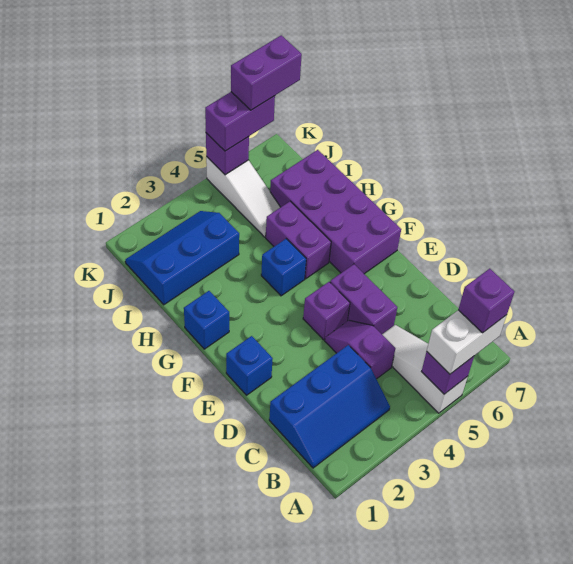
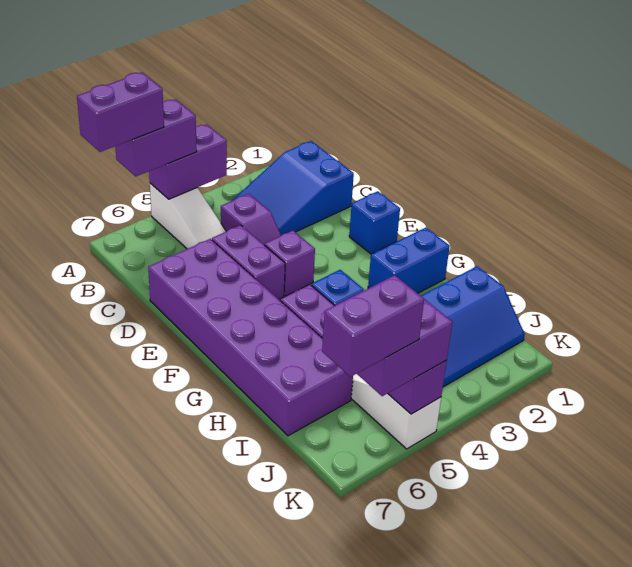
purple 1x1 brick [421,352,474,394] -> purple 1x2 brick [149,124,227,199]
white 1x2 brick [427,310,507,374] -> purple 1x2 brick [115,99,197,176]
purple 1x1 brick [458,269,515,333] -> purple 1x2 brick [77,72,164,152]
blue 2x3 slope [269,345,390,468] -> blue 2x3 slope turned to [232,141,354,235]
purple 2x4 brick [270,150,401,274] -> purple 2x6 brick [148,239,353,436]
blue 1x1 brick [184,291,229,349] -> blue 1x2 brick [368,228,450,293]

